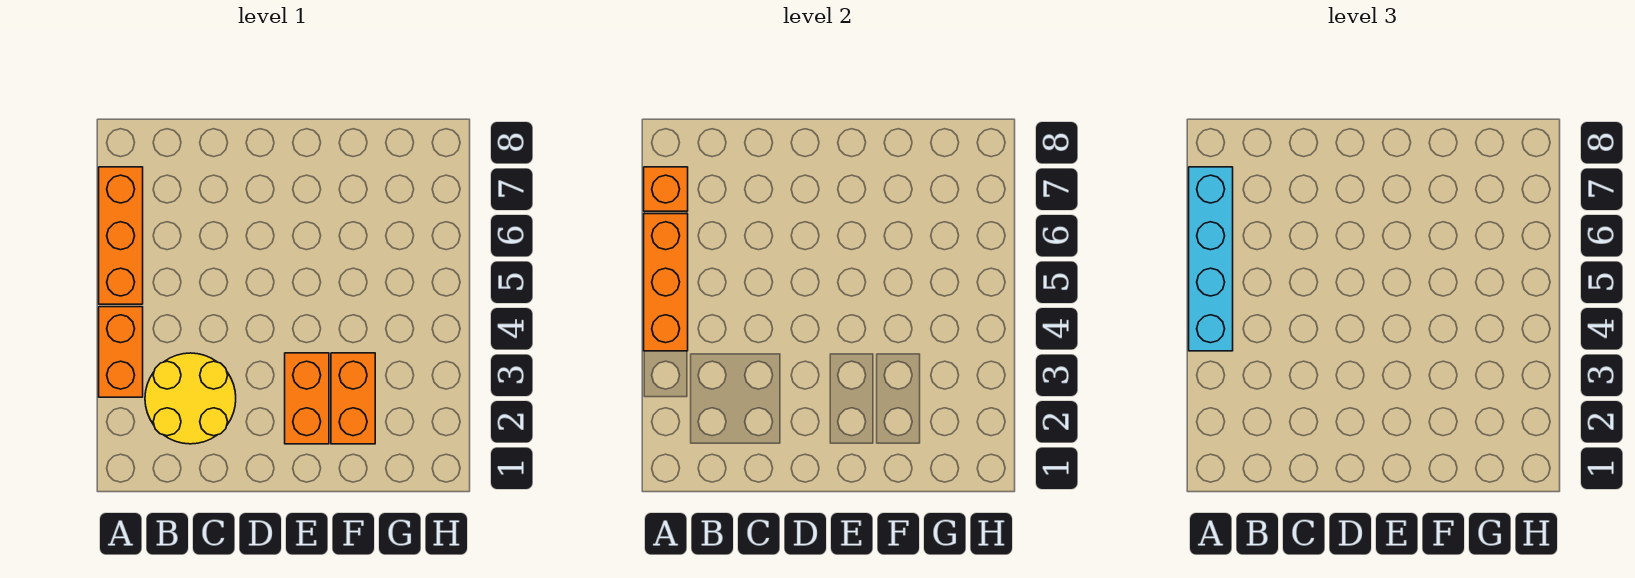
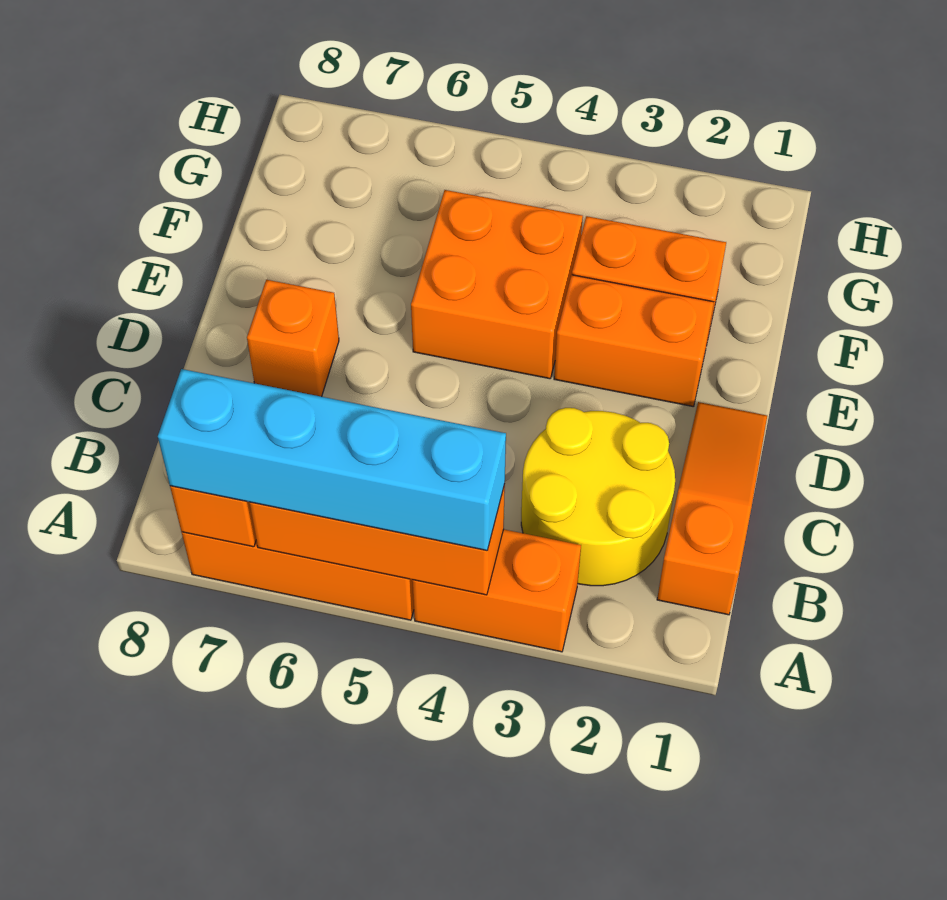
none -> orange 1x3 slope [657,402,767,615]
none -> orange 1x1 brick [247,280,339,397]
none -> orange 2x2 brick [411,190,583,379]

